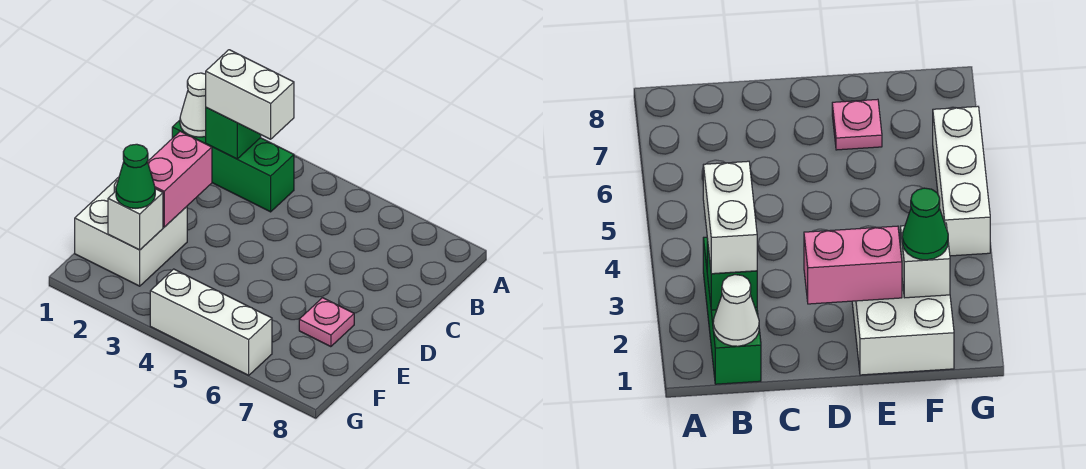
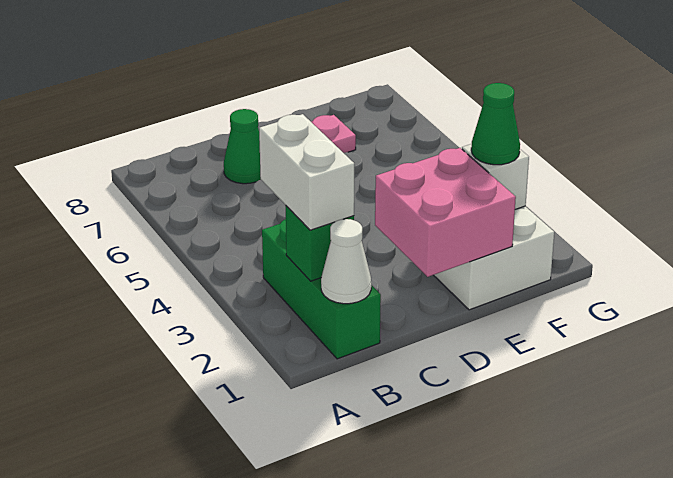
none -> green 1x1 cone [224,109,261,184]
pink 1x2 brick [148,131,212,227] -> pink 2x2 brick [375,148,516,277]
white 1x3 brick [150,269,272,375] -> none

